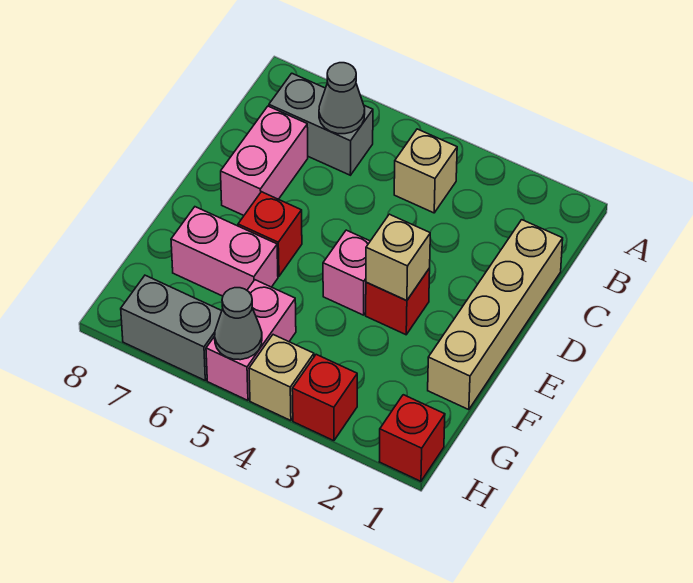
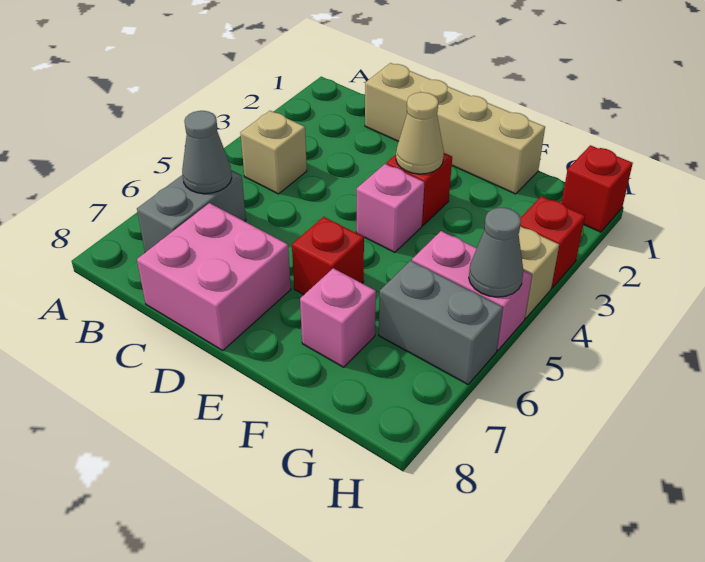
pink 1x2 brick [221,106,308,215] -> pink 2x2 brick [137,203,291,350]
tan 1x1 brick [366,214,430,301] -> tan 1x1 cone [396,92,444,174]
pink 1x2 brick [171,207,278,296] -> pink 1x1 brick [300,268,376,367]
grey 1x2 brick [121,275,222,380] -> grey 1x2 brick turned to [379,261,503,384]

